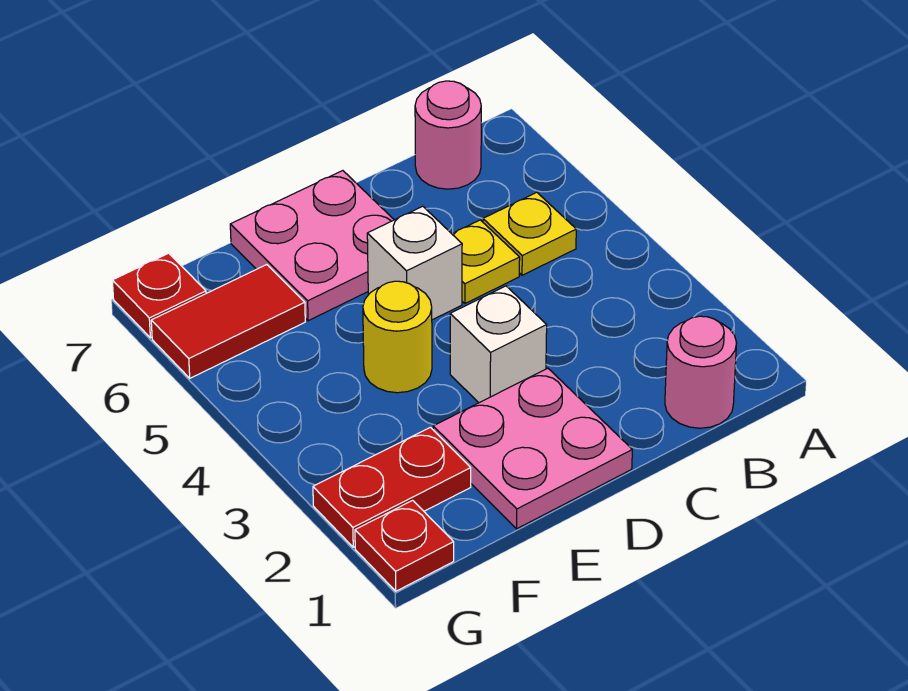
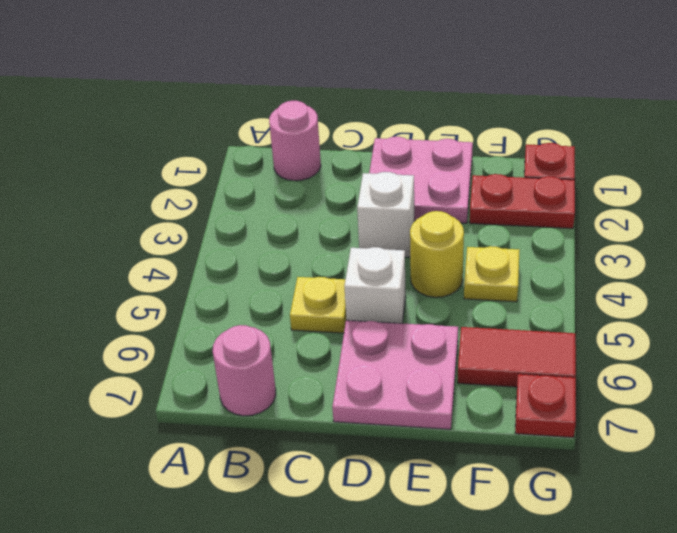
yellow 1x1 plate [483,192,576,275] -> yellow 1x1 plate moved to [464,246,520,302]

